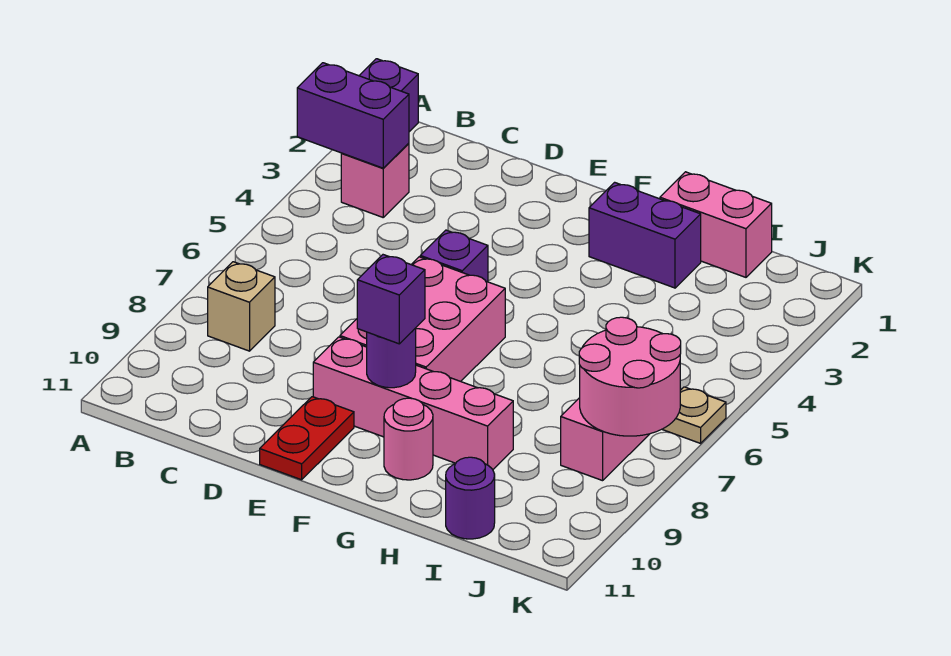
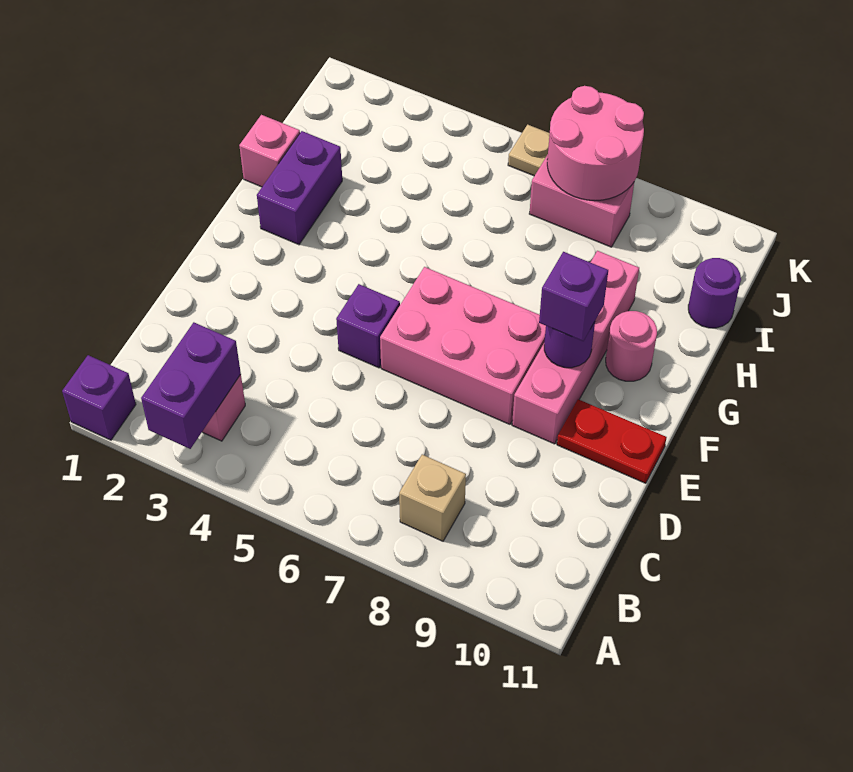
pink 1x2 brick [660,172,772,277] -> pink 1x1 brick [239,115,300,187]

